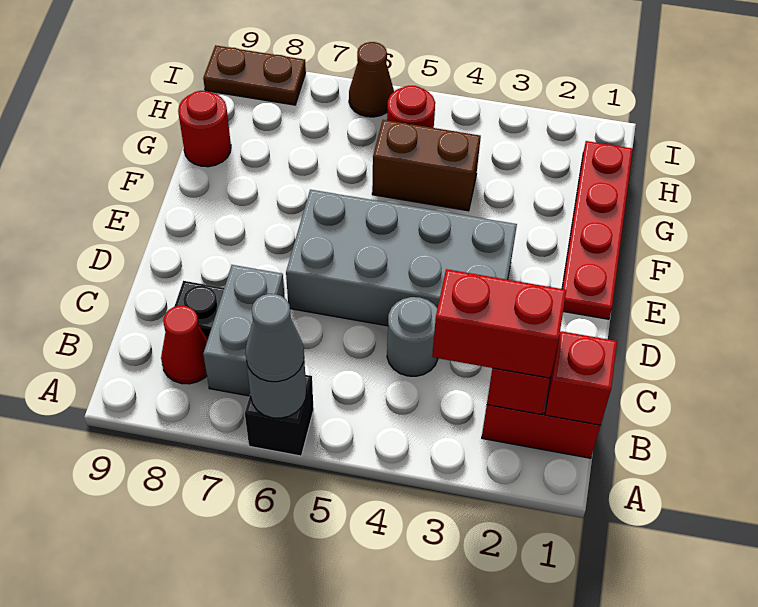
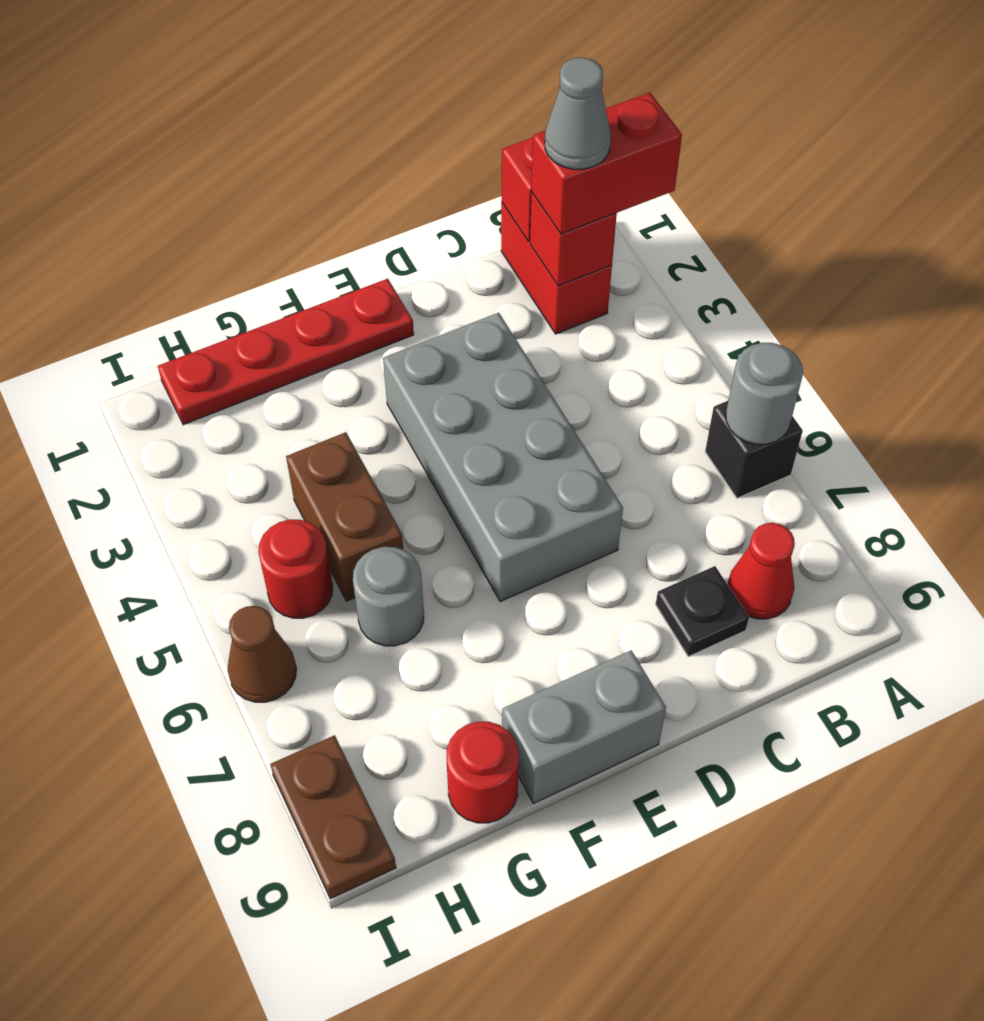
grey 1x1 cone [245,294,304,382] -> grey 1x1 cone moved to [545,58,611,169]
red 1x2 brick [432,269,566,378] -> red 1x2 brick turned to [531,93,682,234]
grey 1x2 brick [203,265,285,396] -> grey 1x2 brick moved to [502,650,666,803]
grey 1x1 round brick [387,297,438,376] -> grey 1x1 round brick moved to [353,547,424,646]

